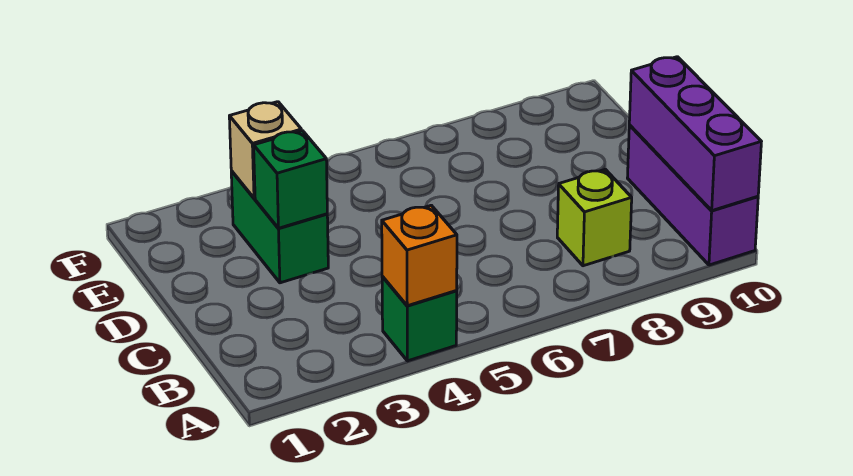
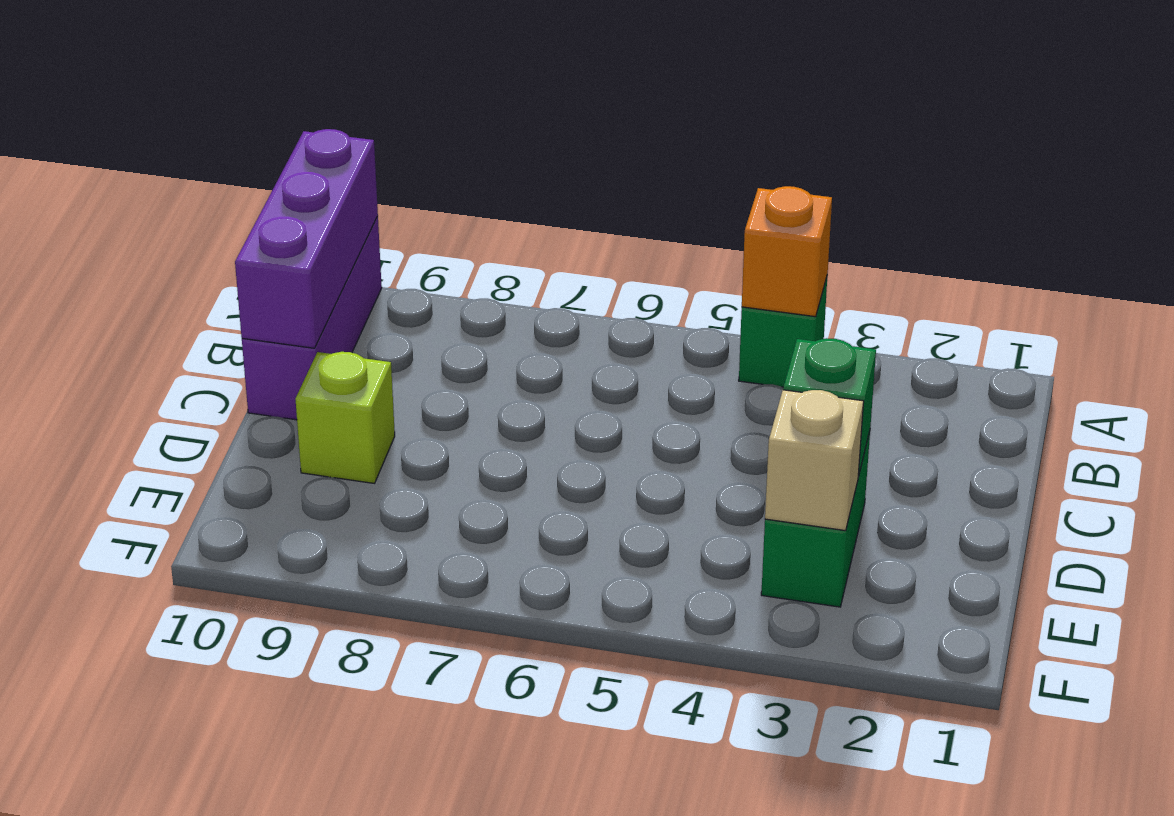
lime 1x1 brick [557,169,632,266] -> lime 1x1 brick moved to [295,352,395,483]

